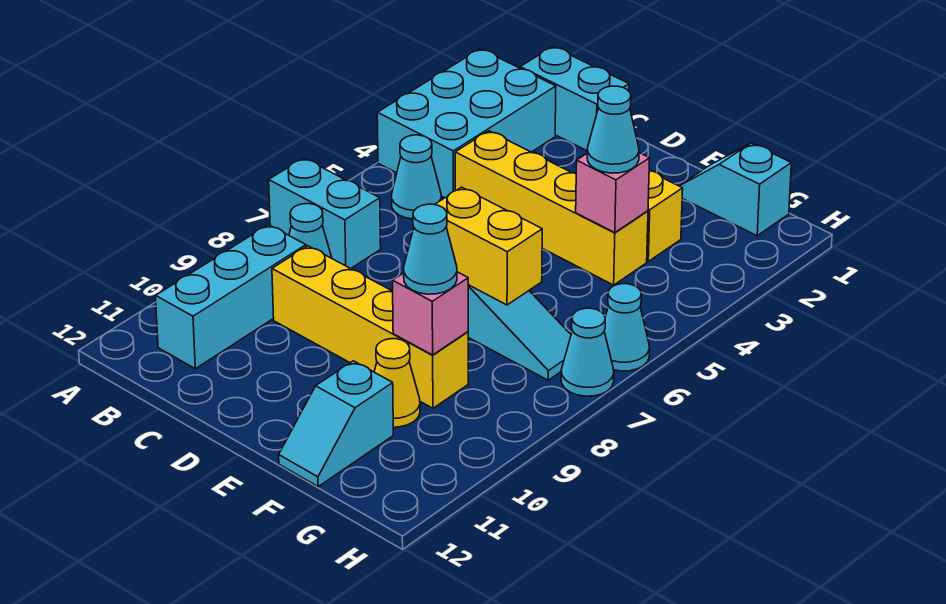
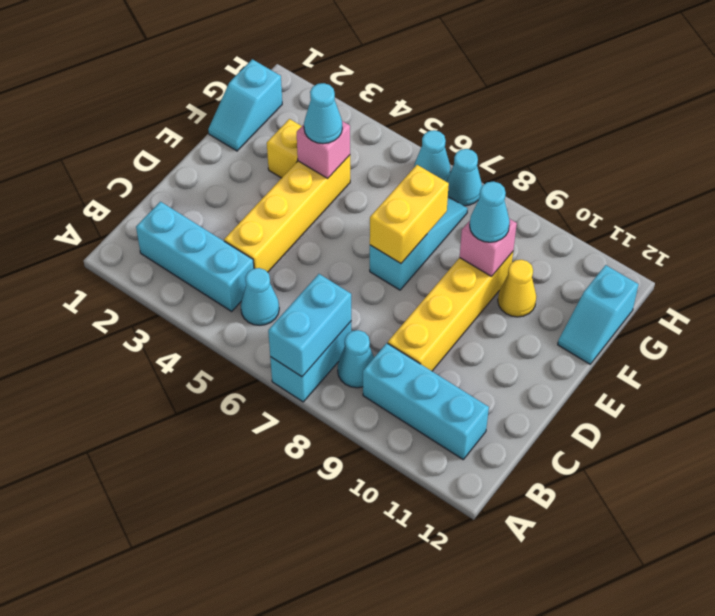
cyan 2x3 brick [377,49,556,198] -> cyan 1x3 brick [136,202,254,311]
cyan 1x2 brick [520,47,629,151] -> cyan 1x2 brick moved to [268,274,351,377]
cyan 1x2 slope [279,361,393,486] -> cyan 1x2 slope turned to [558,265,639,364]

